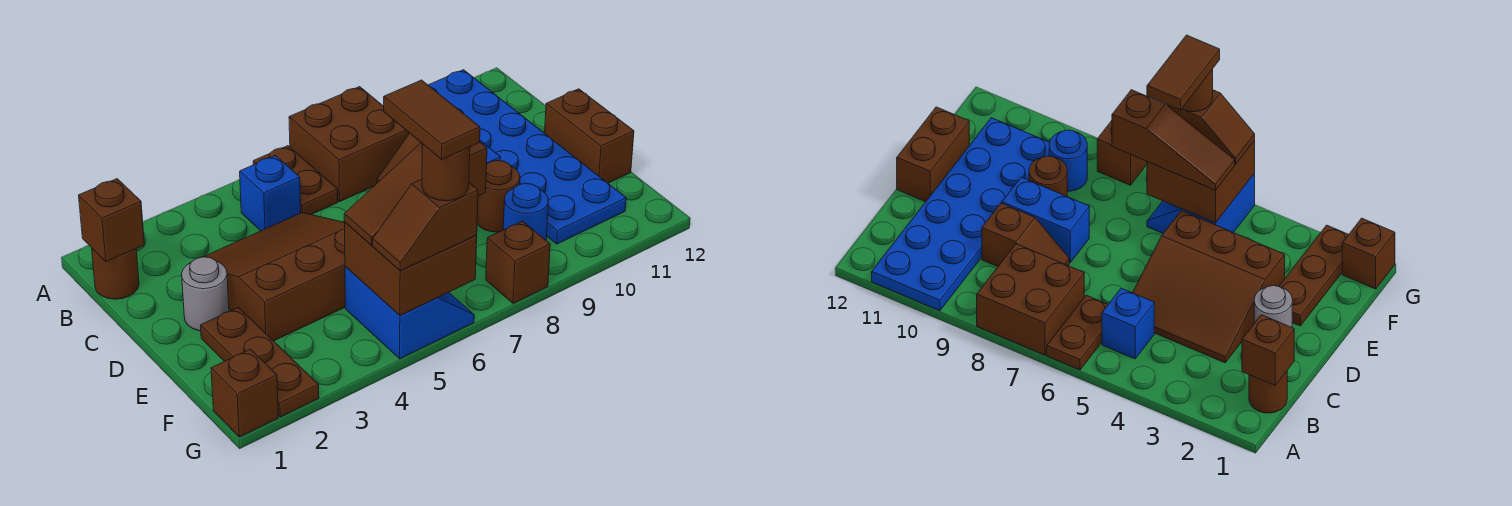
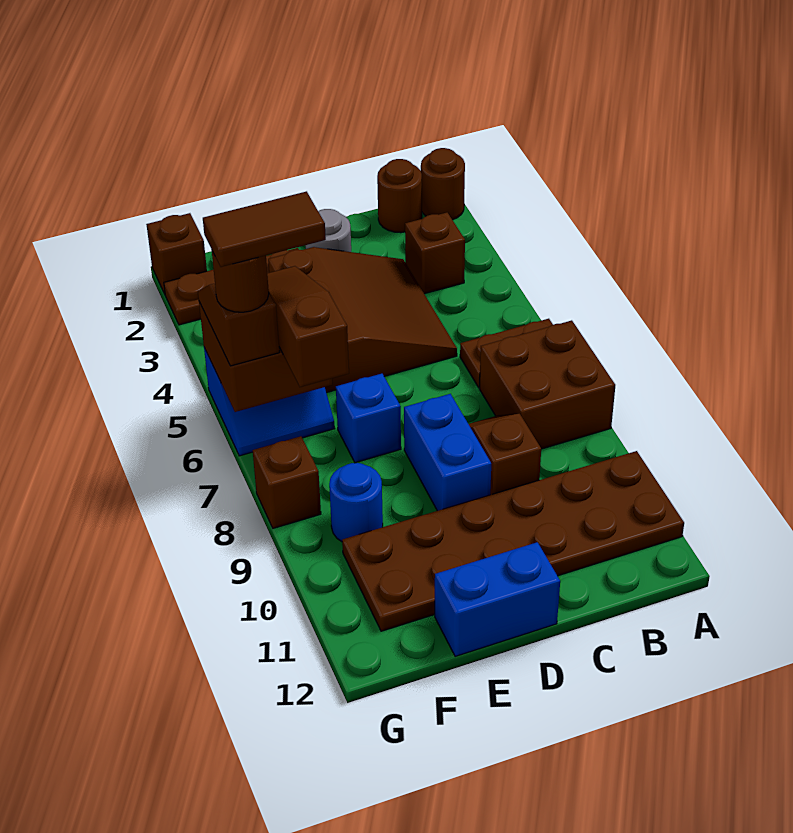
blue 2x6 plate [429,70,626,244] -> brown 2x6 plate [342,451,684,631]
brown 1x1 brick [79,179,144,262] -> brown 1x1 brick moved to [405,213,465,294]
blue 1x1 brick [240,156,301,231] -> blue 1x1 brick moved to [336,374,401,463]
brown 1x2 brick [545,89,634,183] -> blue 1x2 brick [435,542,560,657]
brown 1x1 round brick [477,160,520,232] -> brown 1x1 round brick moved to [421,148,465,220]

